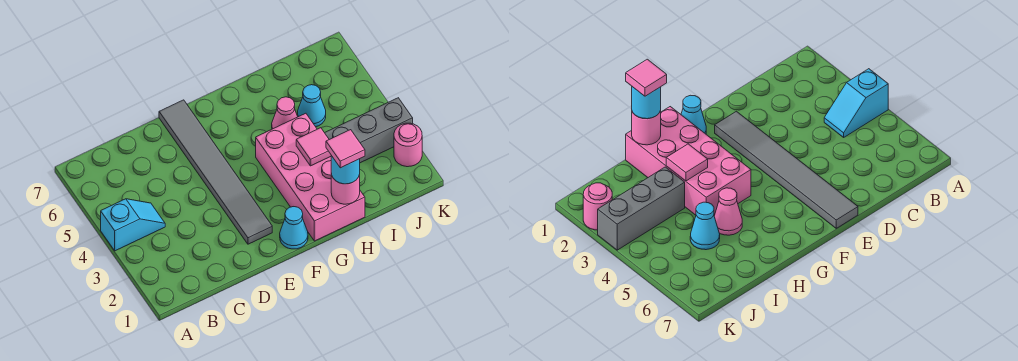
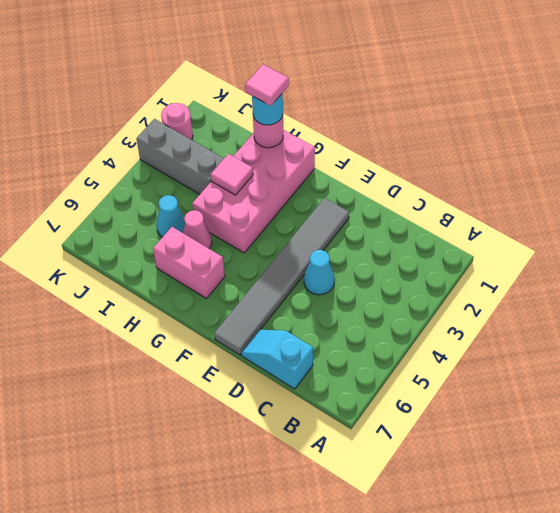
cyan 1x2 slope [101,199,165,251] -> cyan 1x2 slope moved to [241,330,313,389]
cyan 1x1 cone [280,207,308,249] -> cyan 1x1 cone moved to [304,250,335,295]
none -> pink 1x2 brick [153,227,225,298]

